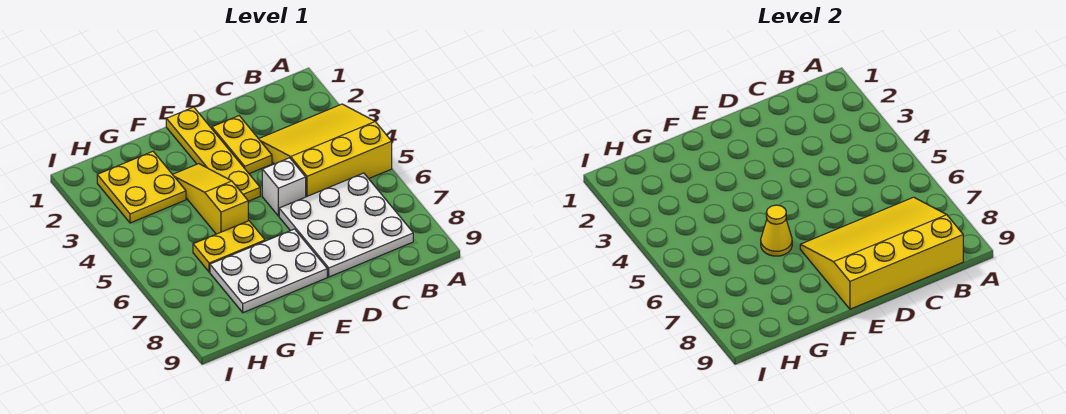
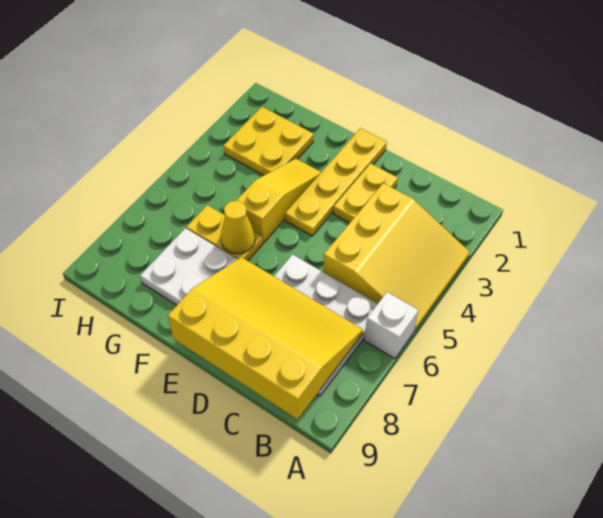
yellow 3x3 slope [259,104,392,197] -> yellow 3x3 slope turned to [323,183,470,331]
white 1x1 brick [262,158,306,216] -> white 1x1 brick moved to [364,292,418,359]

